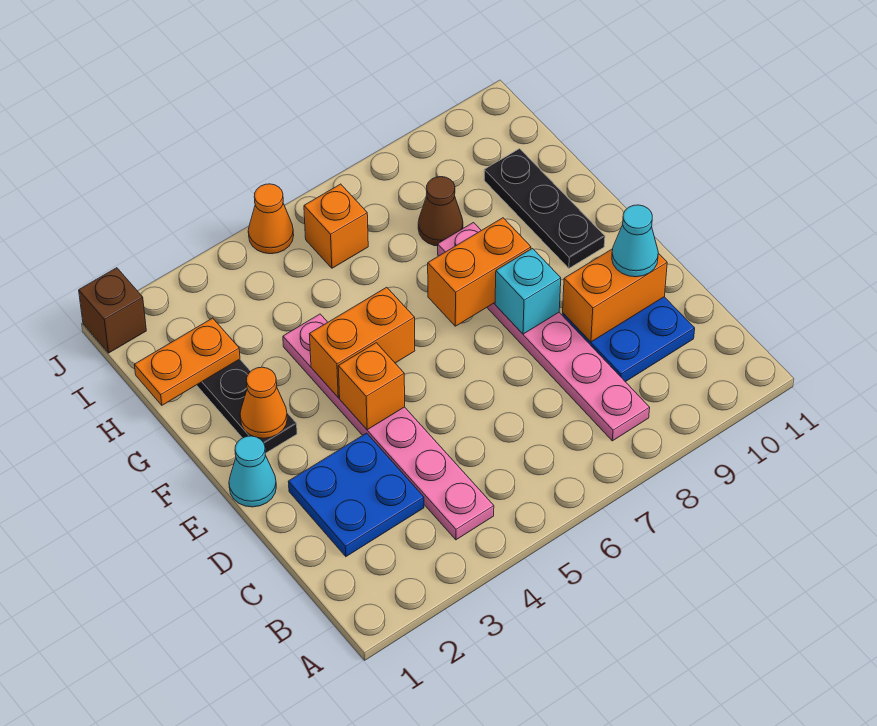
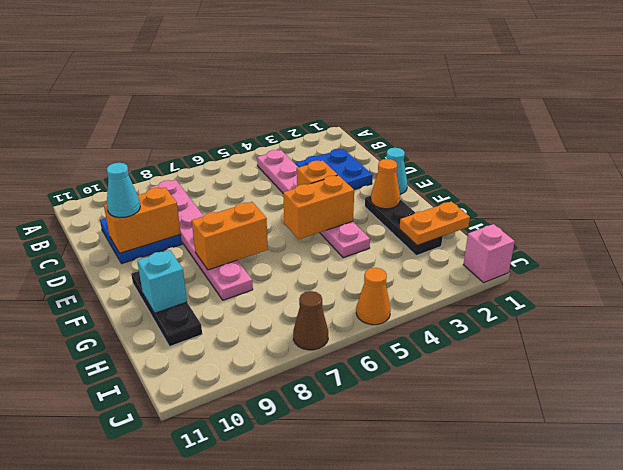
cyan 1x1 brick [495,249,561,334] -> cyan 1x1 brick moved to [137,250,187,313]
brown 1x1 cone [418,177,463,246] -> brown 1x1 cone moved to [293,291,328,350]
orange 1x1 brick [304,184,368,268] -> none
brown 1x1 brick [79,268,146,353] -> pink 1x1 brick [463,224,515,283]

